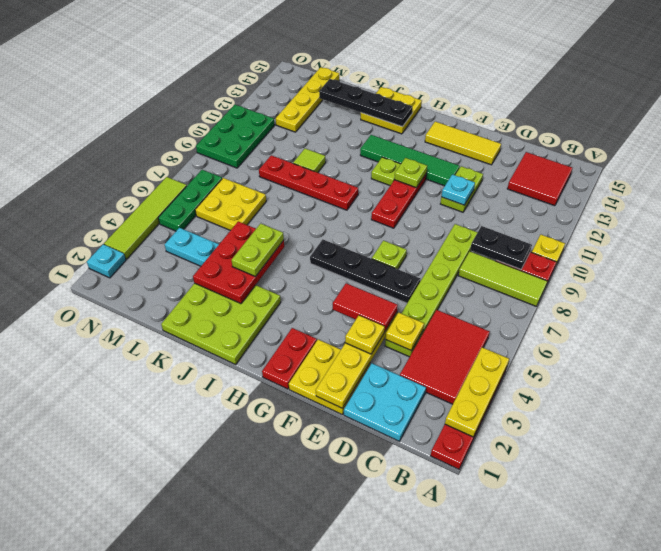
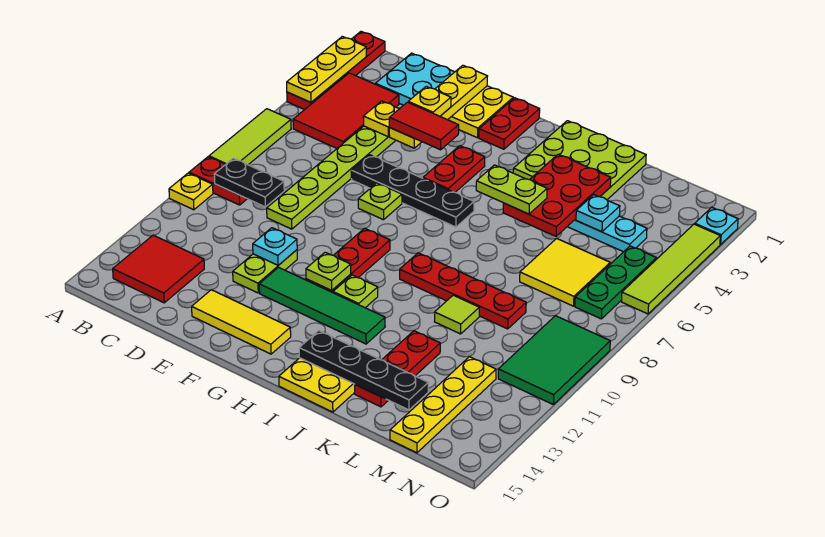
lime 1x3 tile [458,251,547,306] -> lime 1x3 tile turned to [209,109,291,165]
none -> red 1x2 plate [423,146,485,192]
lime 1x2 plate [232,223,284,277] -> lime 1x2 plate turned to [476,165,547,214]
none -> red 1x3 plate [355,331,440,407]
none -> cyan 1x1 plate [576,195,620,232]
yellow 2x2 plate [195,178,266,230] -> yellow 2x2 tile [520,238,610,306]
green 2x3 plate [196,105,275,168] -> green 2x3 tile [498,316,610,404]

